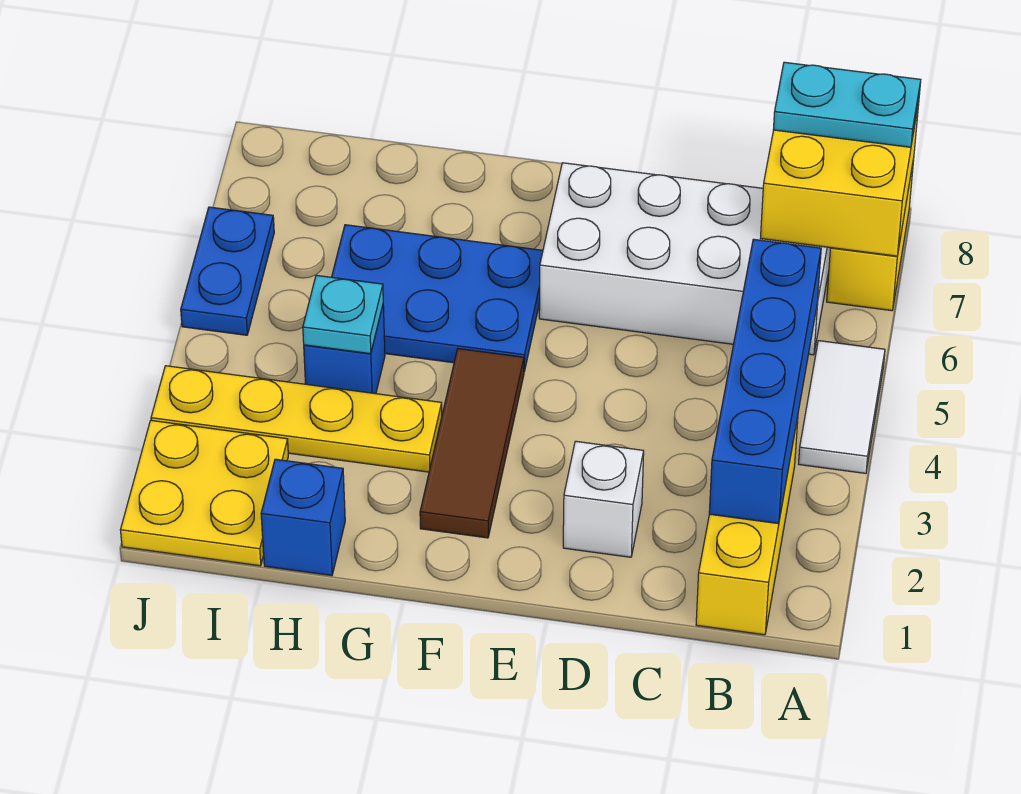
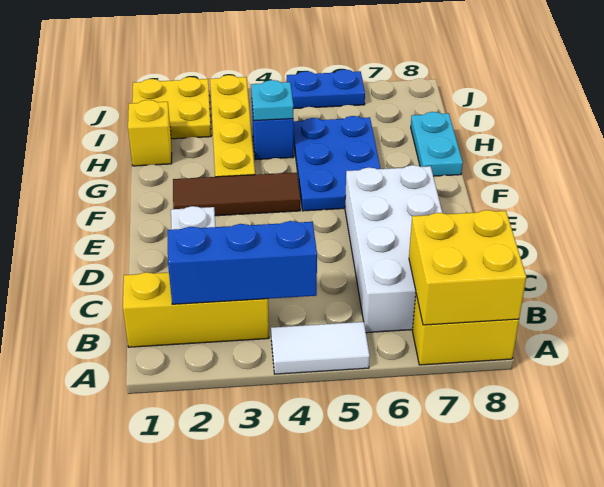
cyan 1x2 plate [773,62,921,147] -> cyan 1x2 plate moved to [411,112,463,176]
blue 1x4 brick [709,239,821,524] -> blue 1x3 brick [168,221,317,304]
blue 1x1 brick [261,459,345,576] -> yellow 1x1 brick [128,100,172,166]

